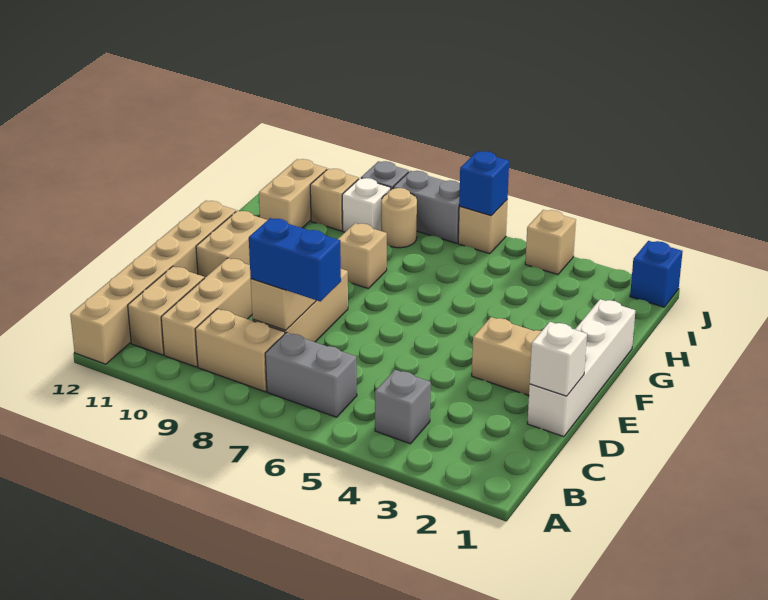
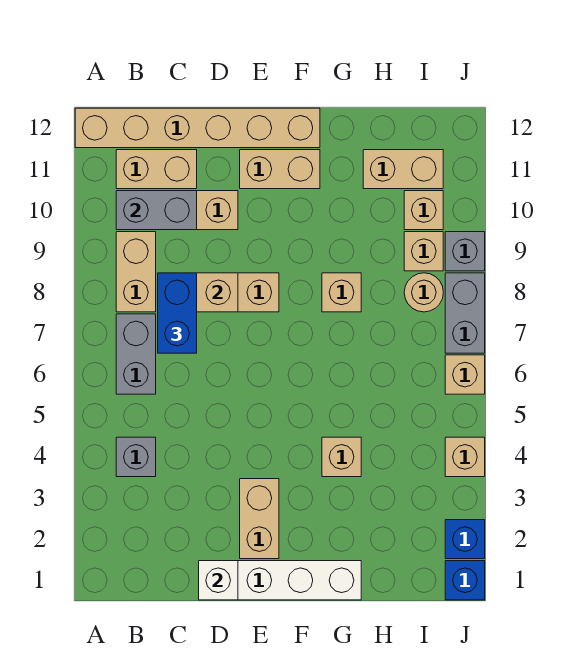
none -> grey 1x2 brick [116,191,197,230]
none -> tan 1x1 brick [322,437,361,477]
white 1x1 brick [342,178,391,232] -> tan 1x1 brick [404,232,443,271]
blue 1x1 brick [459,151,509,216] -> blue 1x1 brick moved to [445,520,485,559]

